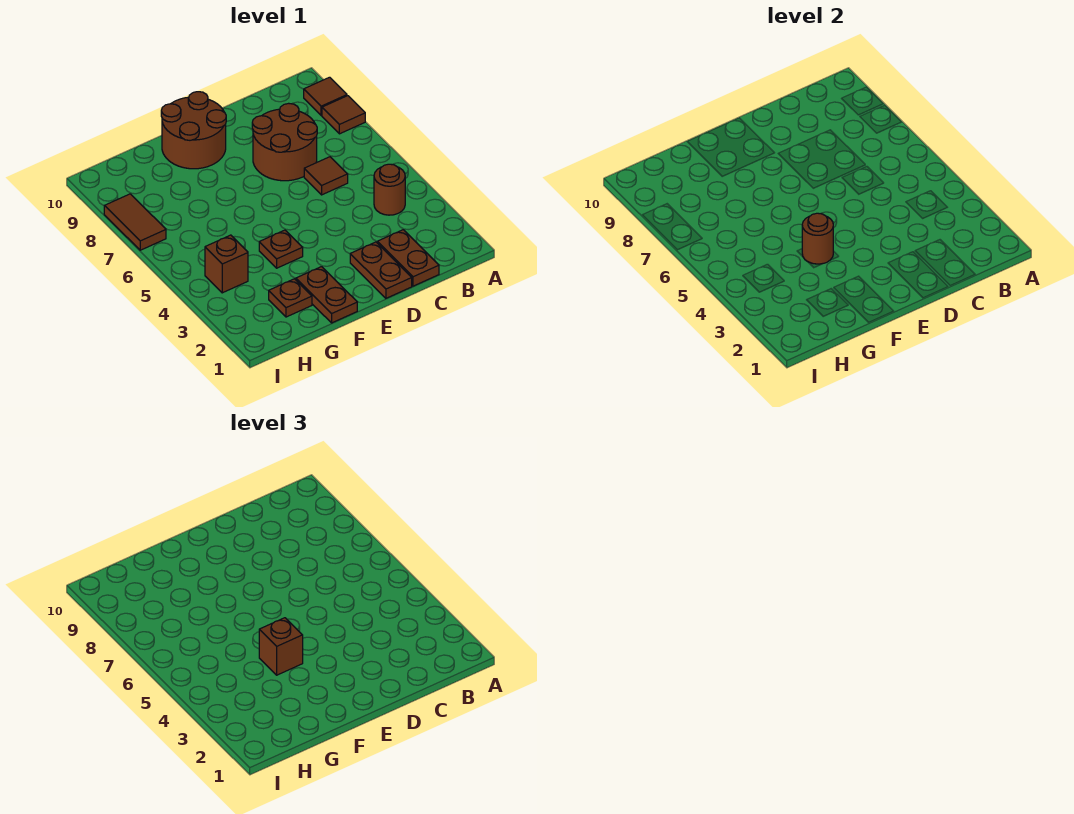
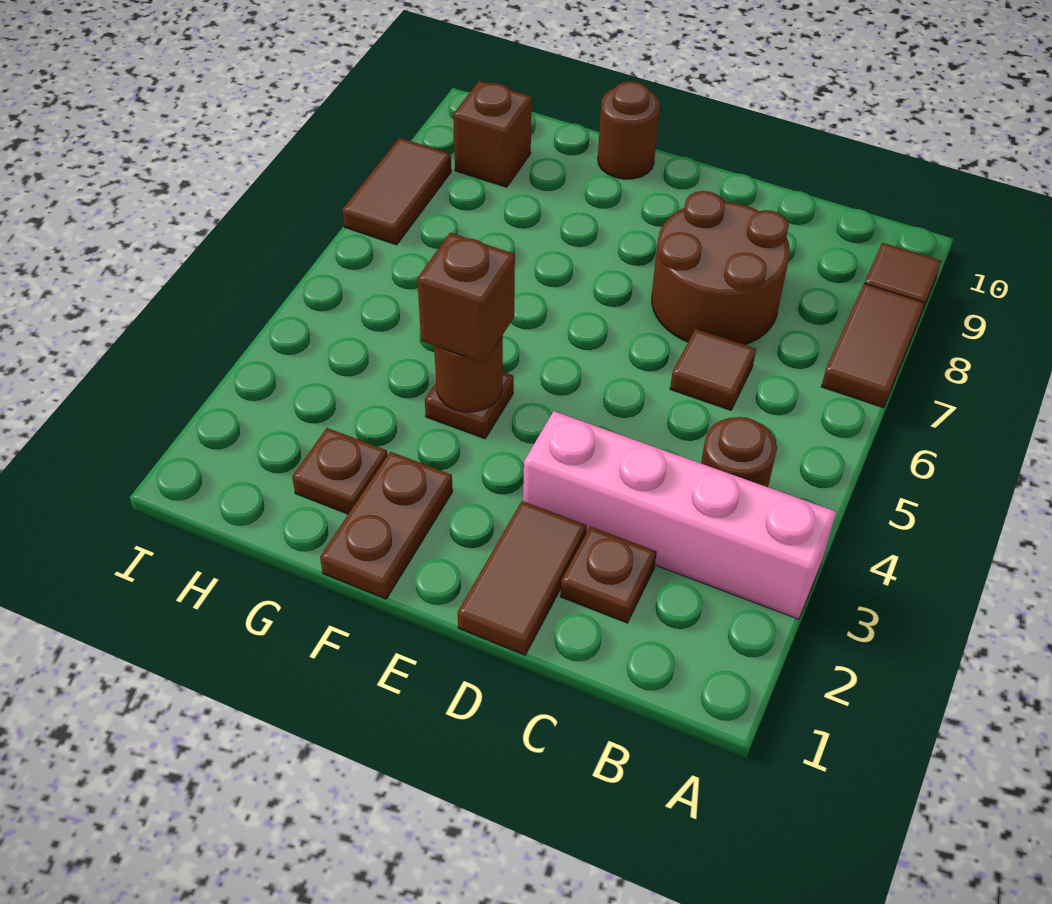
none -> pink 1x4 brick [523,411,836,619]
brown 1x1 tile [322,96,365,134] -> brown 1x2 tile [821,284,925,408]
brown 1x2 plate [377,230,439,286] -> brown 1x1 plate [560,527,657,623]
brown 1x2 plate [350,242,412,298] -> brown 1x2 tile [458,501,587,655]
brown 2x2 round brick [161,92,226,169] -> brown 1x1 round brick [598,81,660,179]
brown 1x1 brick [205,235,248,293] -> brown 1x1 brick moved to [453,81,532,187]

